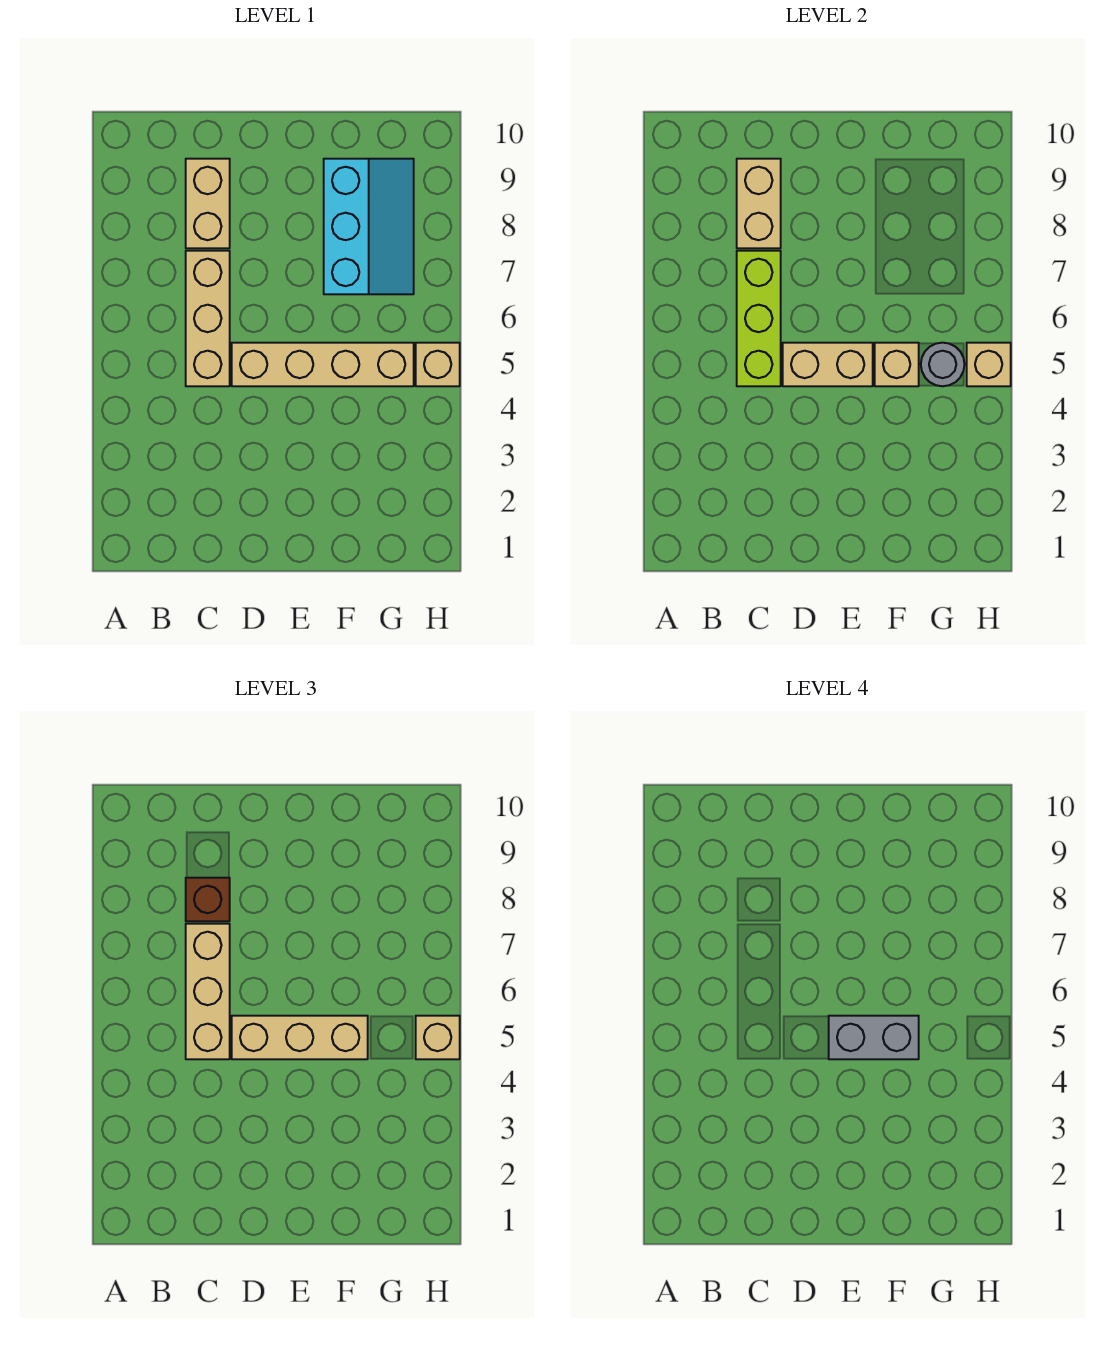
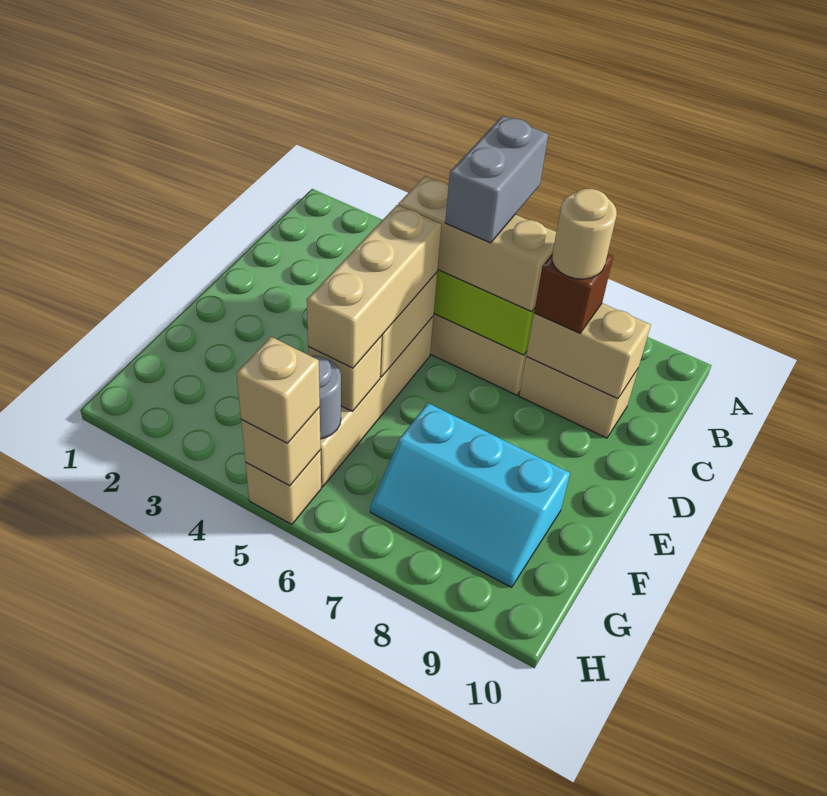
none -> tan 1x1 round brick [552,189,617,279]
grey 1x2 brick [829,1016,919,1059] -> grey 1x2 brick moved to [445,116,548,243]

